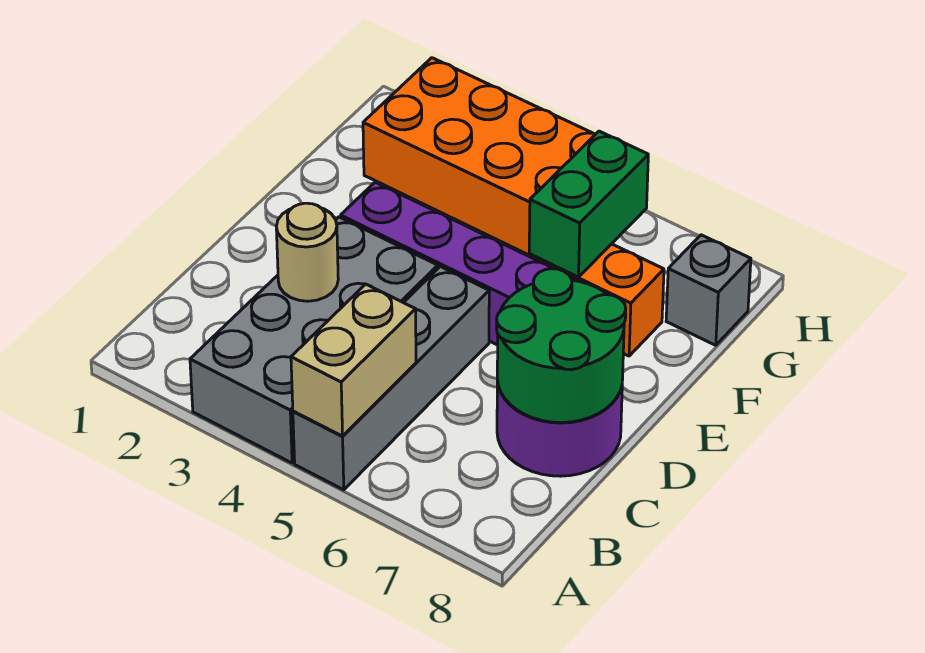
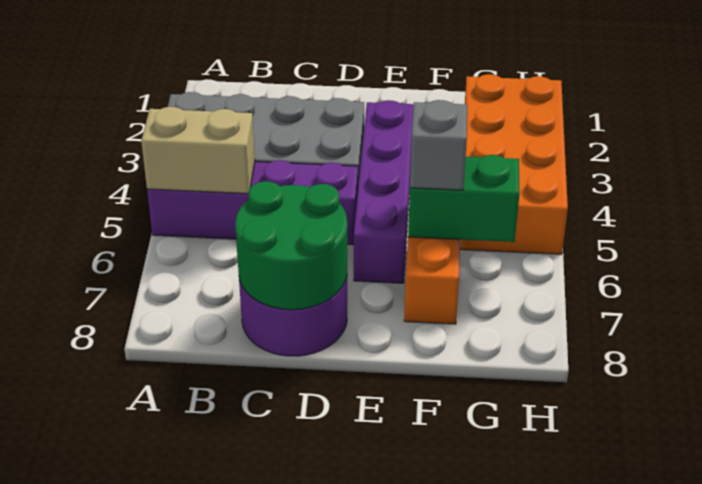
grey 1x4 brick [293,266,489,490] -> purple 1x4 brick [147,160,358,245]
tan 1x1 round brick [276,203,338,301] -> none
grey 1x1 brick [666,235,751,345] -> grey 1x1 brick moved to [410,100,467,190]

